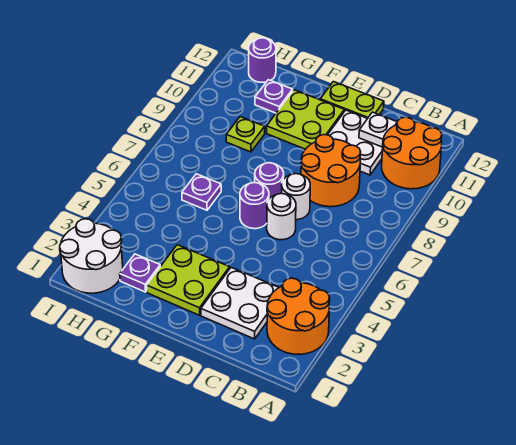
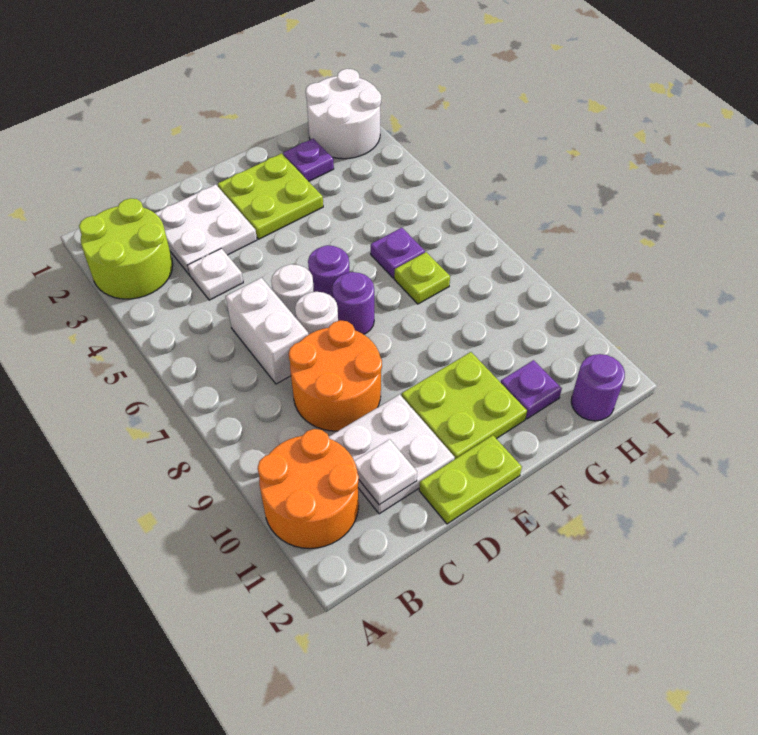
orange 2x2 round brick [267,278,330,354] -> lime 2x2 round brick [79,198,173,299]
none -> white 1x1 plate [187,248,243,300]
none -> white 1x2 brick [225,277,309,384]
lime 1x1 plate [226,117,265,152] -> lime 1x1 plate moved to [394,252,450,304]

